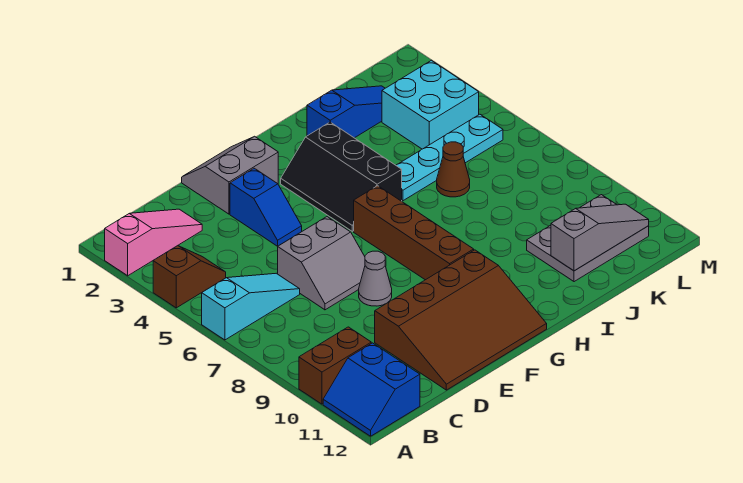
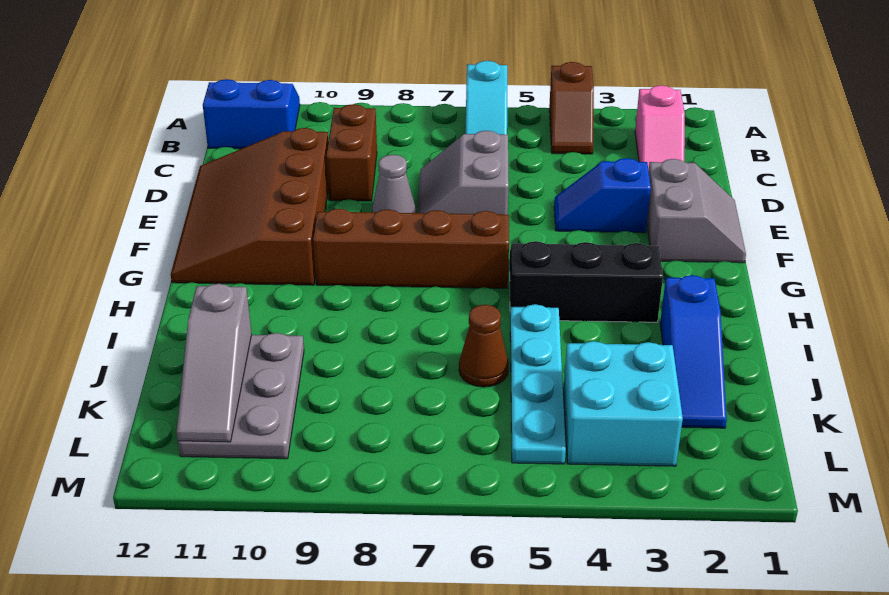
pink 1x3 slope [105,209,202,276] -> pink 1x2 slope [635,85,685,171]
brown 1x2 brick [299,327,371,404] -> brown 1x2 brick moved to [326,104,377,201]

